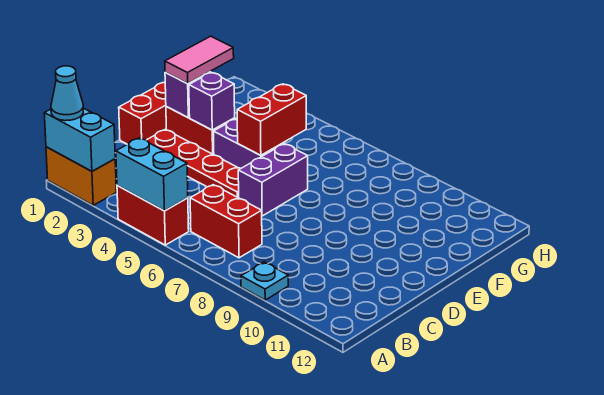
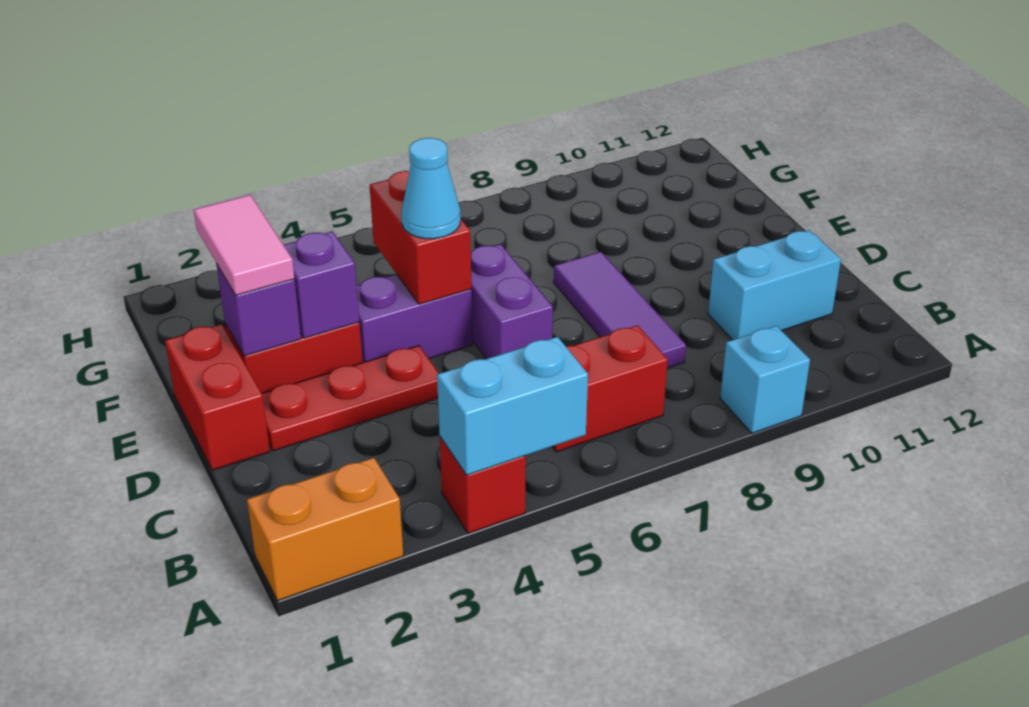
cyan 1x2 brick [44,108,115,171] -> cyan 1x2 brick moved to [708,230,841,340]
cyan 1x1 cone [51,66,83,121] -> cyan 1x1 cone moved to [401,138,460,239]
red 1x2 brick [117,186,189,245] -> red 1x1 brick [440,437,526,533]
cyan 1x1 plate [241,262,288,300] -> cyan 1x1 brick [720,326,810,433]
none -> purple 1x3 tile [554,252,686,368]
red 1x4 plate [147,129,241,198] -> red 1x3 plate [262,346,439,451]

